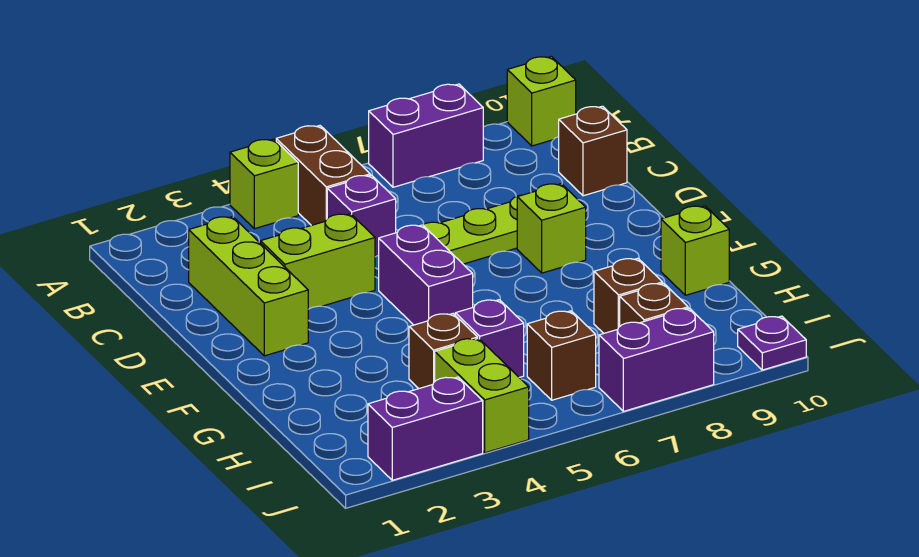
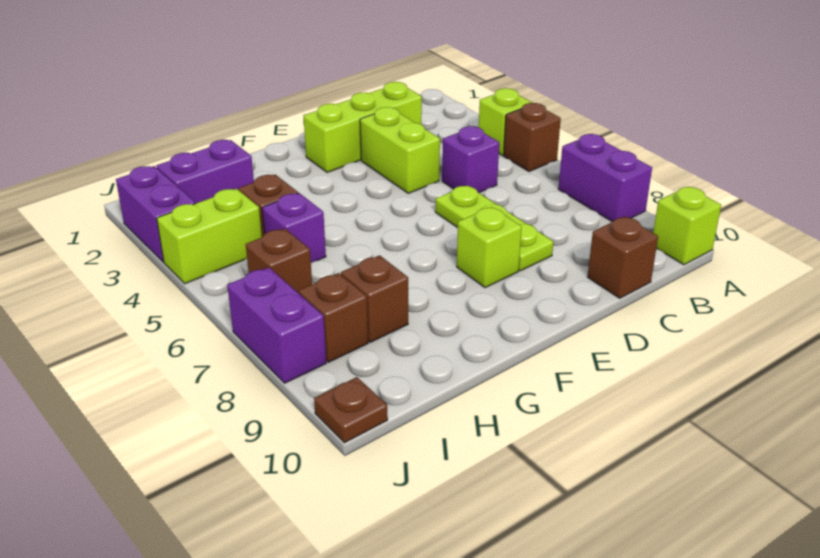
brown 1x2 brick [276,126,370,225] -> brown 1x1 brick [504,103,561,172]
purple 1x2 brick [379,225,473,325] -> purple 1x2 brick moved to [156,140,254,203]
lime 1x1 brick [661,206,729,295] -> none
purple 1x1 plate [738,316,806,370] -> brown 1x1 plate [314,377,388,443]

